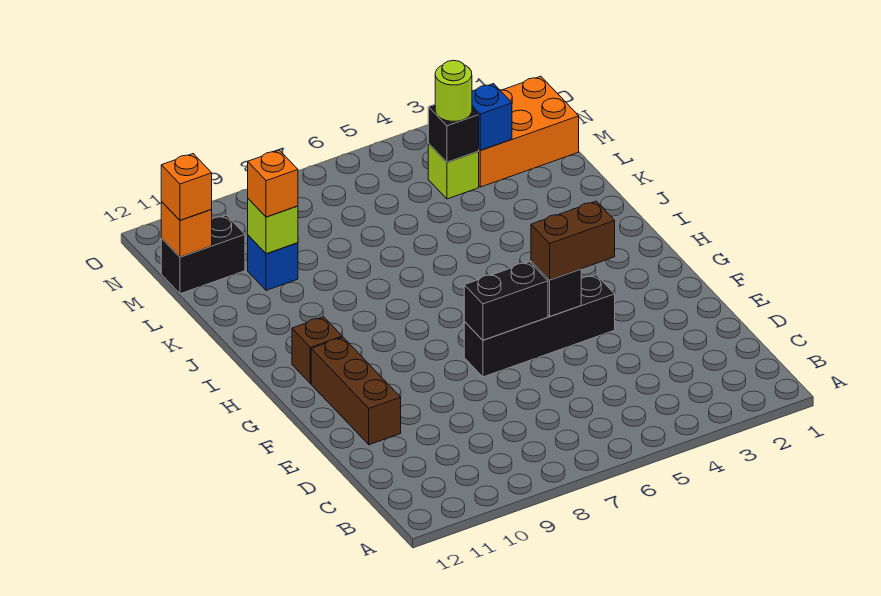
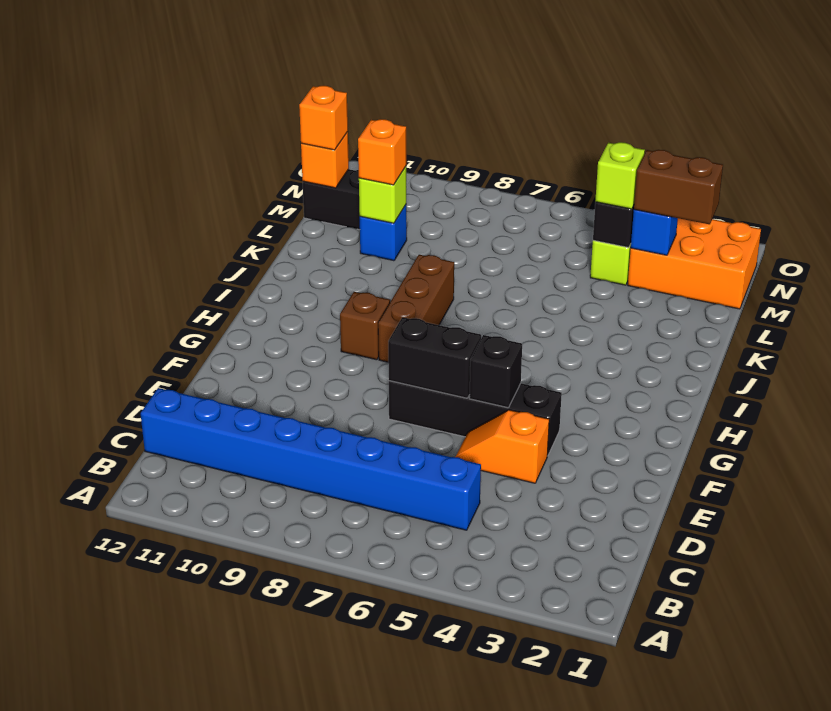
none -> blue 1x8 brick [141,388,481,530]
none -> orange 1x2 slope [456,410,549,483]
brown 1x3 brick [311,337,401,445] -> brown 1x3 brick moved to [378,255,454,362]
brown 1x2 brick [531,201,615,280] -> brown 1x2 brick moved to [634,150,723,224]
brown 1x1 brick [292,317,342,384] -> brown 1x1 brick moved to [340,292,390,360]
lime 1x1 round brick [435,60,472,121] -> lime 1x1 brick [595,142,645,209]

